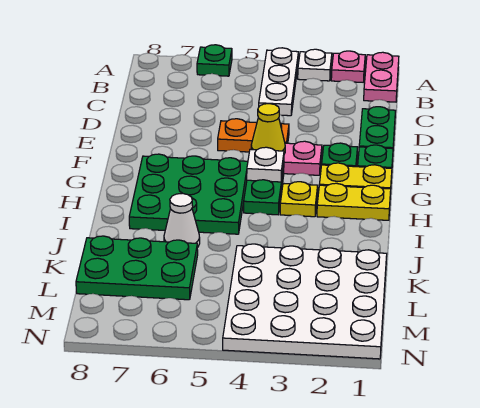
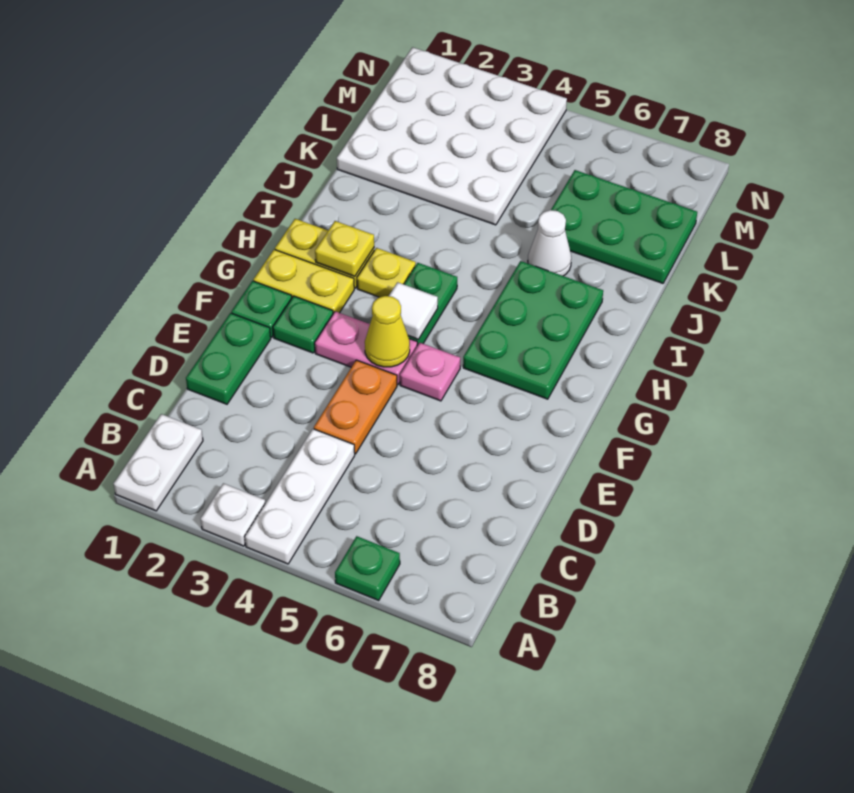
pink 1x2 plate [364,52,399,102] -> white 1x2 plate [114,414,203,511]
pink 1x1 plate [331,51,365,82] -> pink 1x1 plate moved to [400,343,460,401]
orange 1x2 plate [218,119,289,152] -> orange 1x2 plate turned to [314,360,397,454]
white 1x1 plate [247,147,284,182] -> white 1x1 tile [389,282,438,339]
green 3x3 plate [129,154,248,234] -> green 2x3 plate [463,261,603,399]
none -> yellow 1x1 plate [315,221,374,277]

